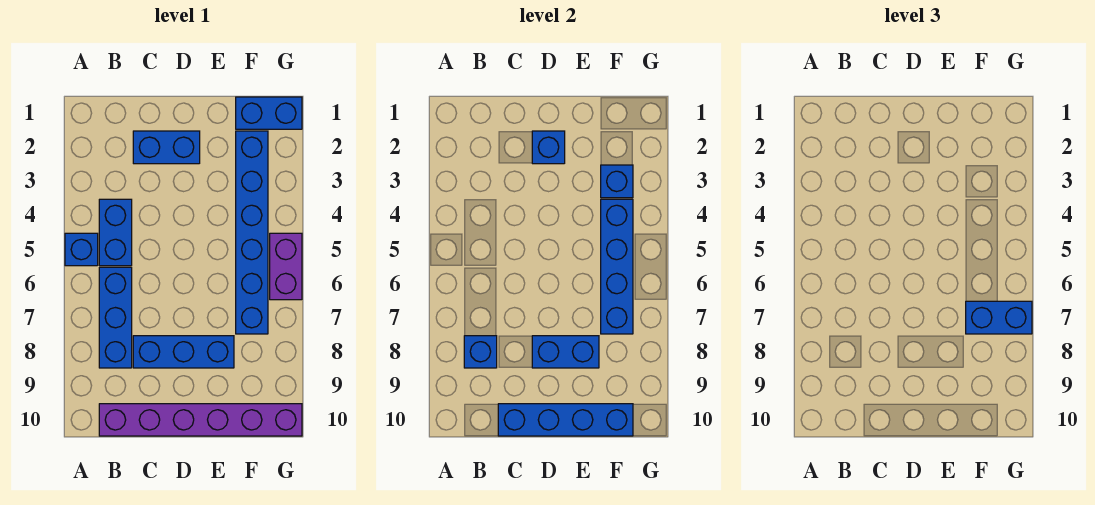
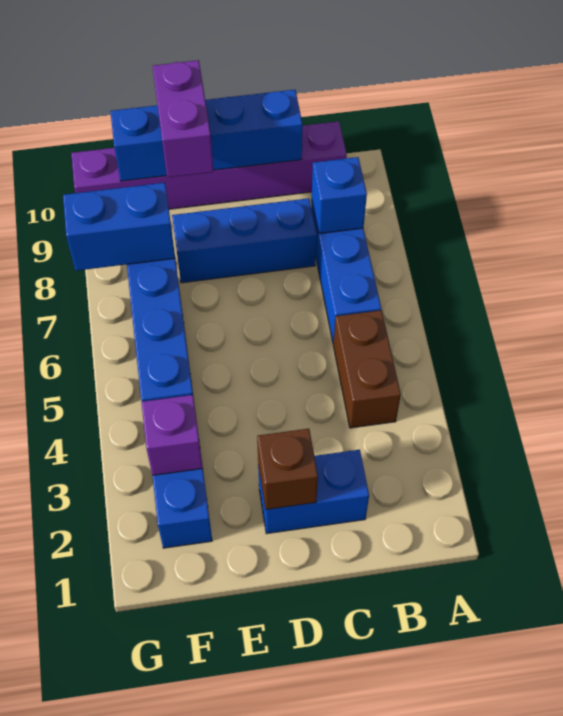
blue 1x1 brick [65,233,98,266] -> none
blue 1x2 brick [99,199,132,266] -> brown 1x2 brick [333,310,401,428]
blue 1x1 brick [532,131,565,164] -> brown 1x1 brick [257,429,318,510]
blue 1x2 brick [532,336,599,368] -> none
blue 1x2 brick [236,97,302,129] -> none
blue 1x1 brick [601,165,633,198] -> purple 1x1 brick [141,395,203,475]
purple 1x2 brick [270,233,302,300] -> purple 1x2 brick moved to [153,60,213,178]

